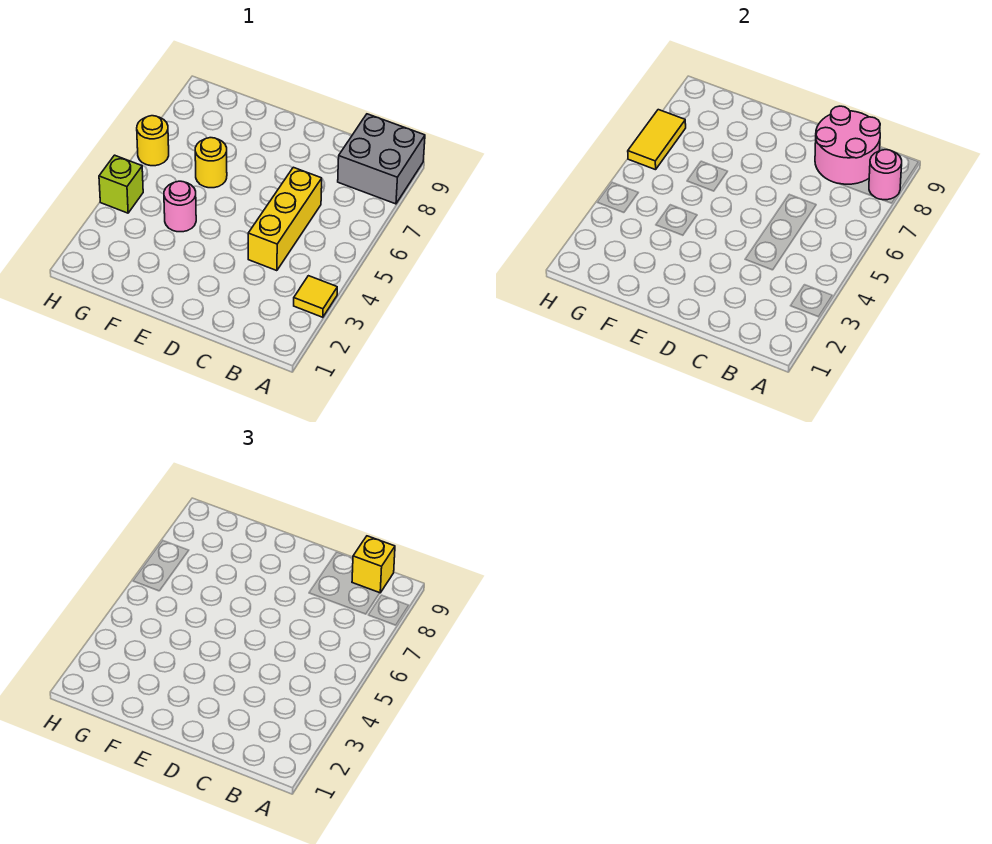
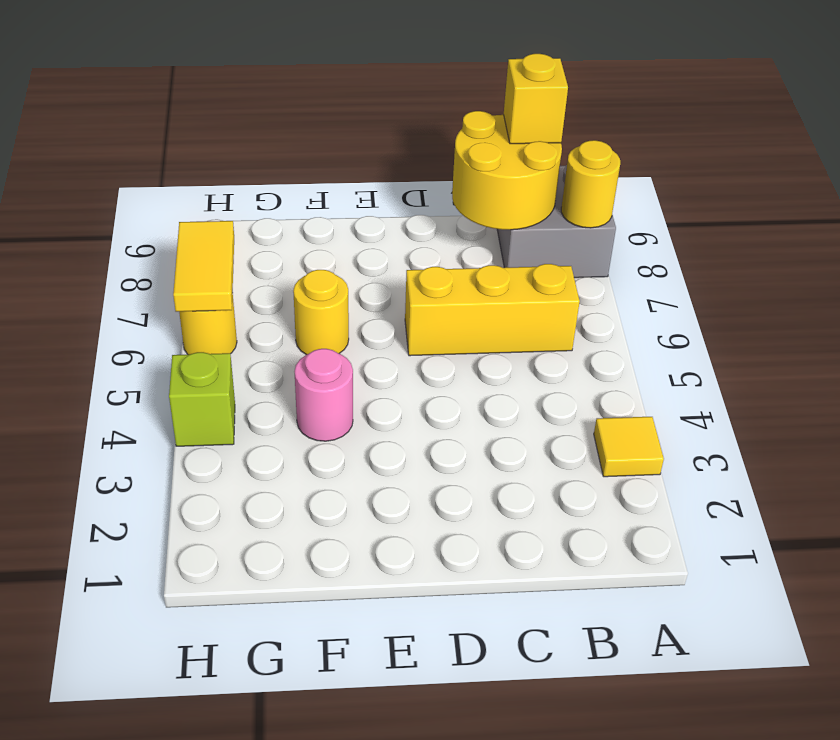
pink 1x1 round brick [869,150,902,200] -> yellow 1x1 round brick [561,140,620,228]
pink 2x2 round brick [815,106,880,184] -> yellow 2x2 round brick [452,111,562,230]
yellow 1x3 brick [248,167,322,271] -> yellow 1x3 brick turned to [405,264,580,356]

